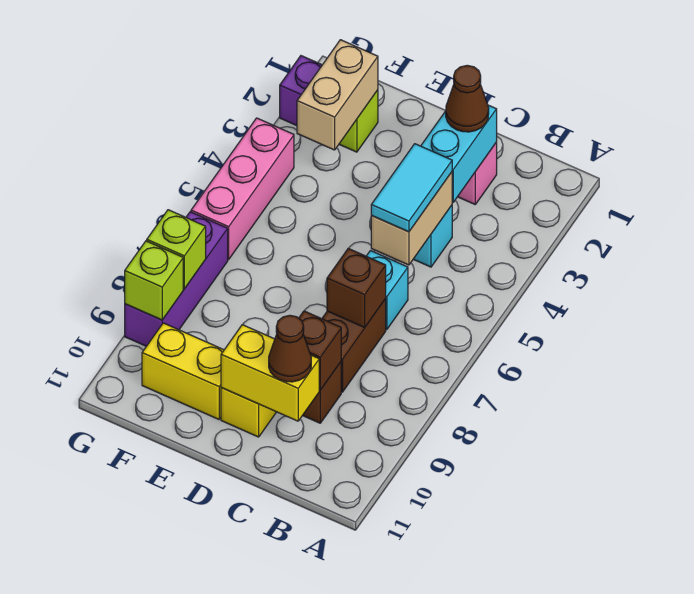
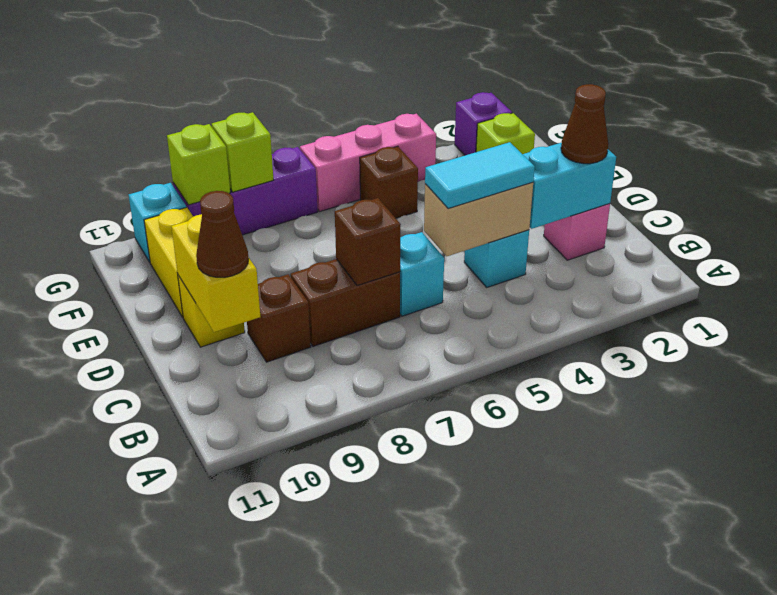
brown 1x1 brick [299,311,341,390] -> brown 1x1 brick moved to [360,146,418,218]
tan 1x2 brick [297,40,378,150] -> none
none -> cyan 1x1 brick [129,183,186,262]

